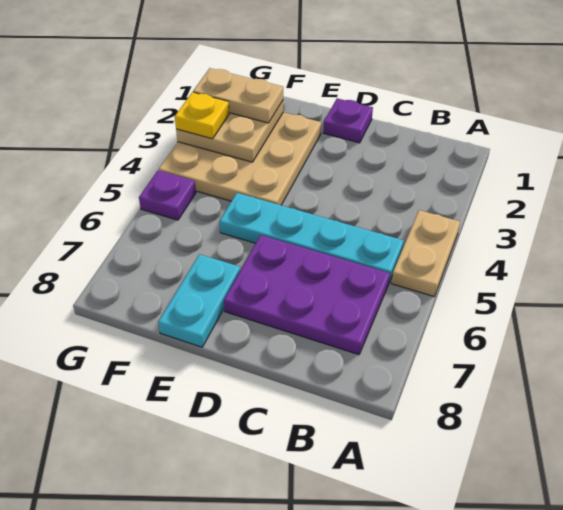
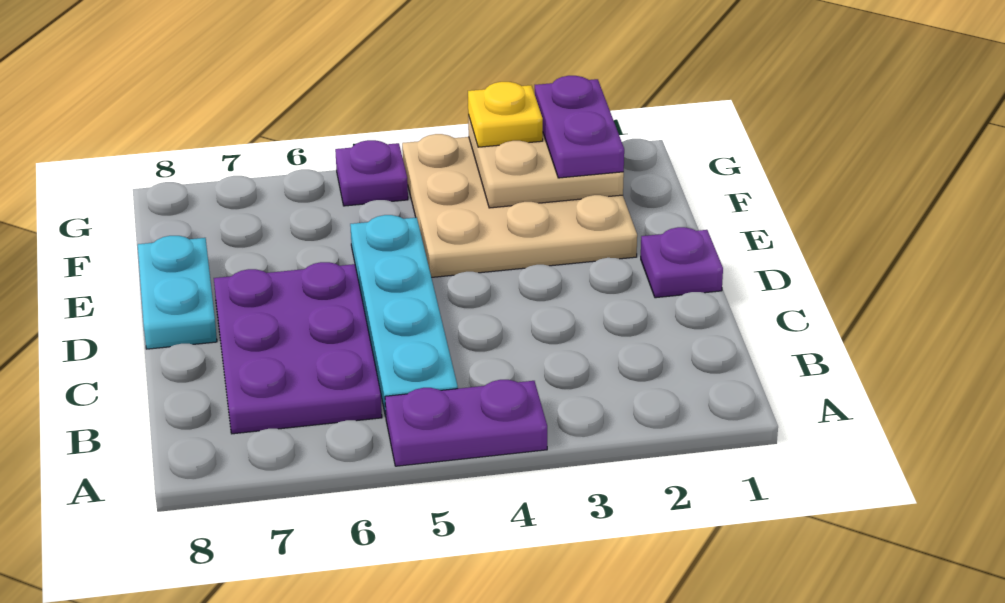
tan 1x2 plate [391,210,460,296] -> purple 1x2 plate [385,380,547,466]
cyan 1x2 plate [158,254,240,347] -> cyan 1x2 plate turned to [138,236,217,349]
tan 1x2 plate [193,68,283,123] -> purple 1x2 plate [535,76,624,178]

